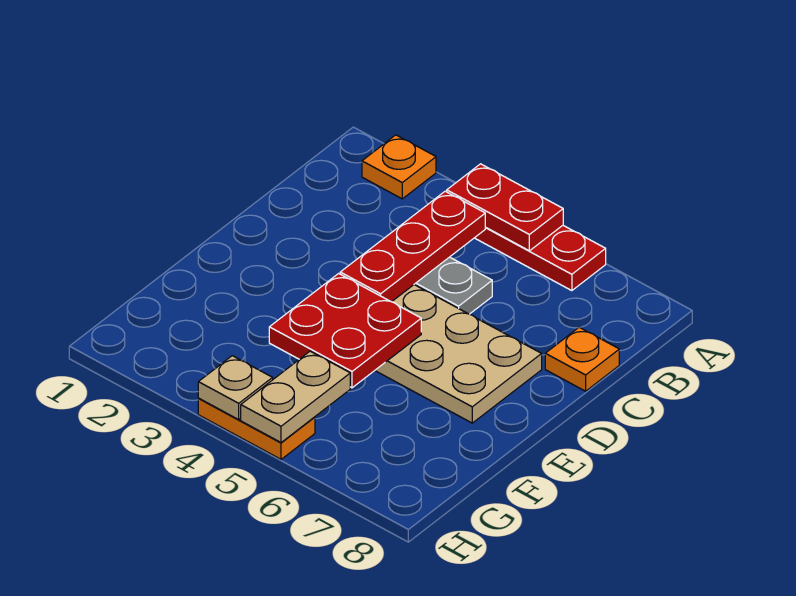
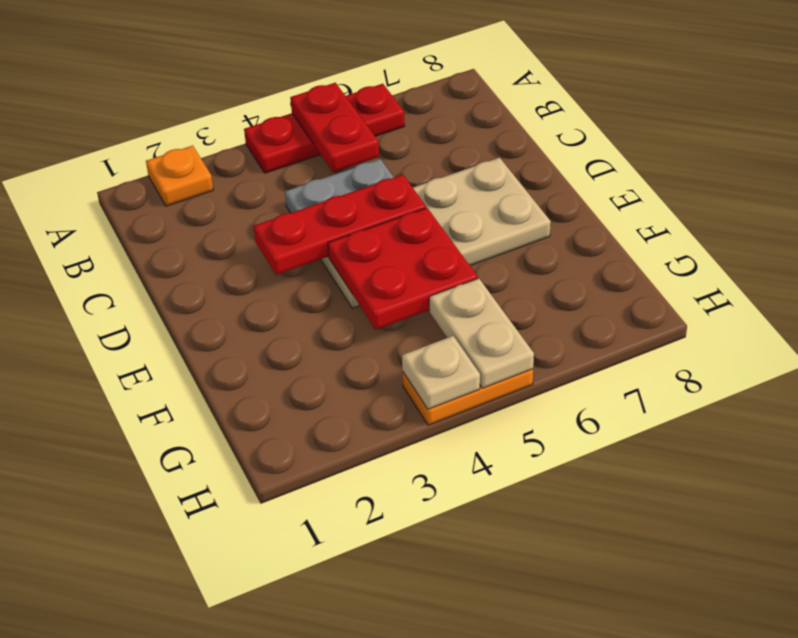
red 1x2 plate [447,164,563,251] -> red 1x2 plate turned to [290,83,379,172]
red 1x3 plate [340,191,485,302] -> red 1x3 plate turned to [253,175,426,275]
orange 1x1 plate [545,327,619,391] -> none

